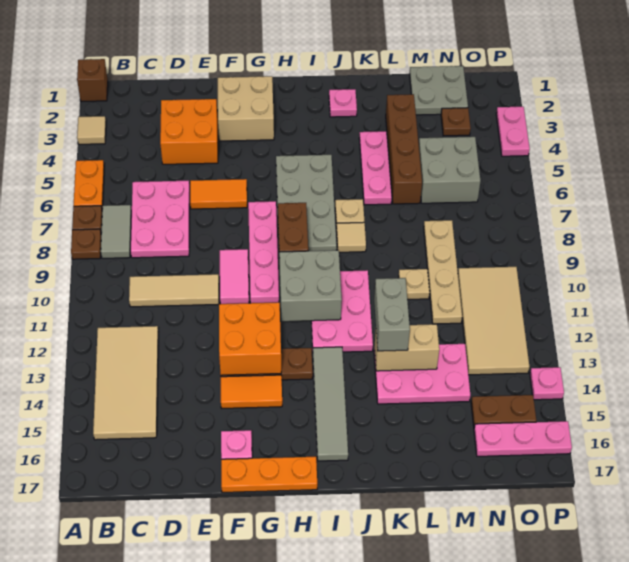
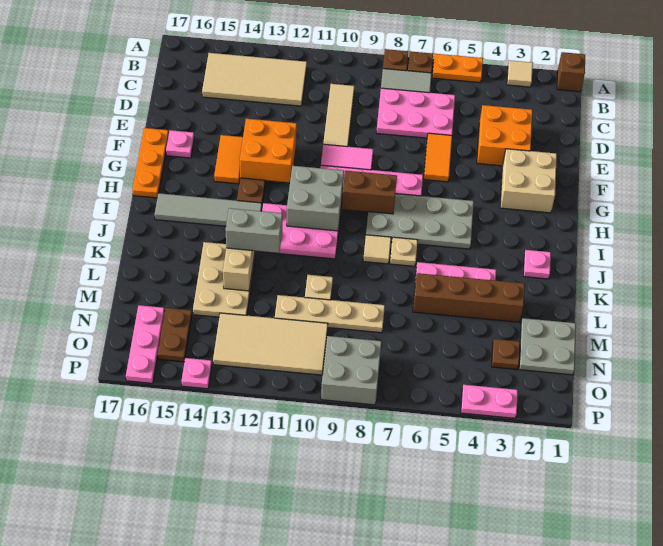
pink 2x3 plate [374,344,470,404] -> tan 2x3 plate [193,242,256,317]
grey 2x2 brick [419,137,480,203] -> grey 2x2 brick moved to [321,336,381,405]

